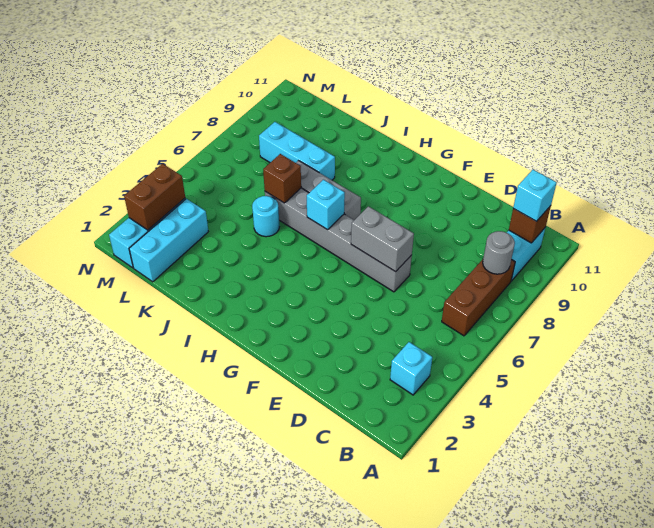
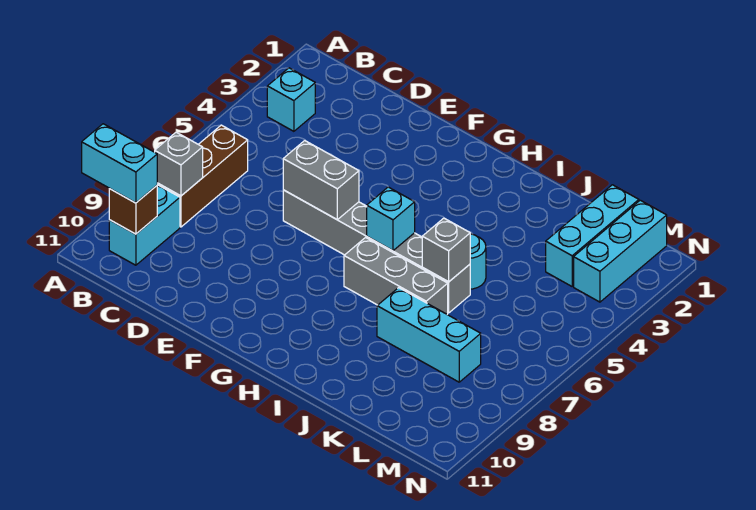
grey 1x1 round brick [483,231,515,274] -> grey 1x1 brick [155,132,203,196]
cyan 1x1 brick [513,170,557,221] -> cyan 1x2 brick [82,124,157,203]
brown 1x1 brick [263,154,301,203] -> grey 1x1 brick [422,218,470,282]
brown 1x2 brick [124,164,185,230] -> none

